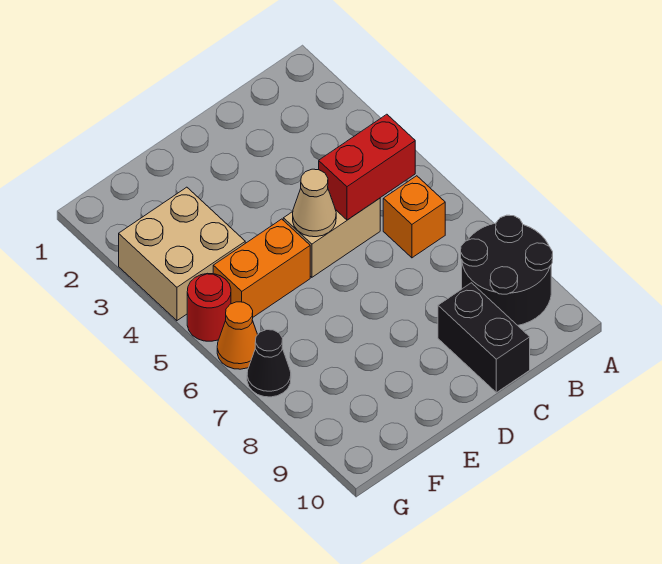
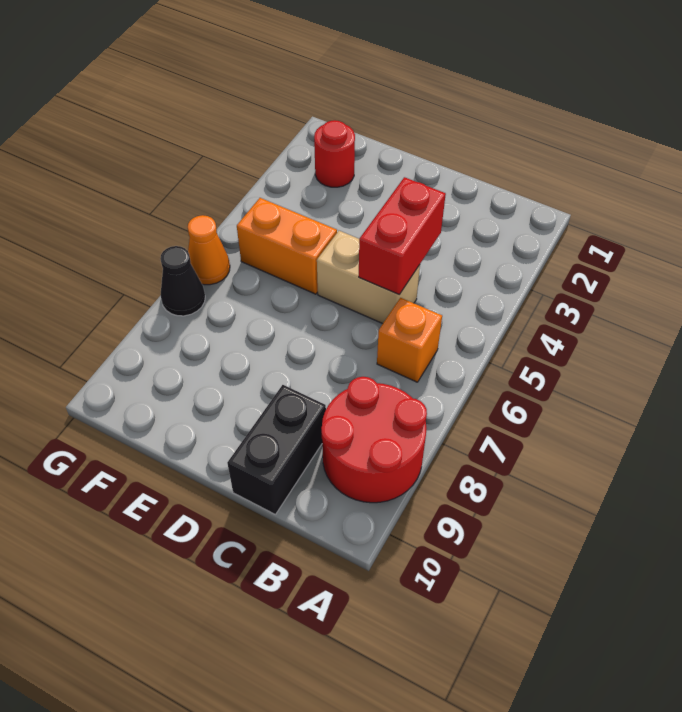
black 2x2 round brick [461,215,553,325] -> red 2x2 round brick [321,377,427,503]
red 1x2 brick [319,114,415,220] -> red 1x2 brick turned to [359,177,446,294]
tan 1x1 cone [293,169,336,237] -> none
tan 2x2 brick [119,187,245,321] -> none
red 1x1 round brick [187,273,231,341] -> red 1x1 round brick moved to [314,120,355,187]

